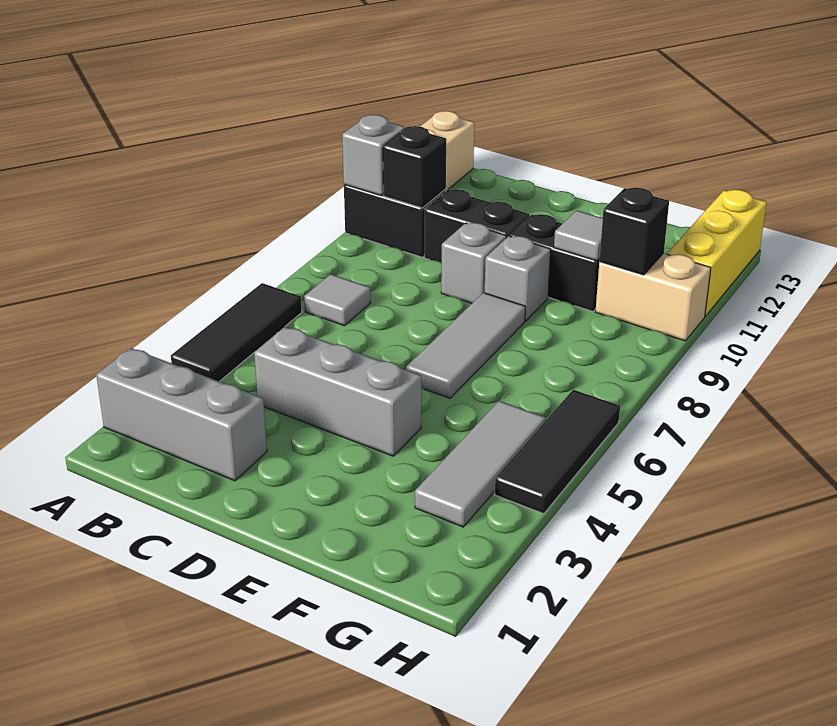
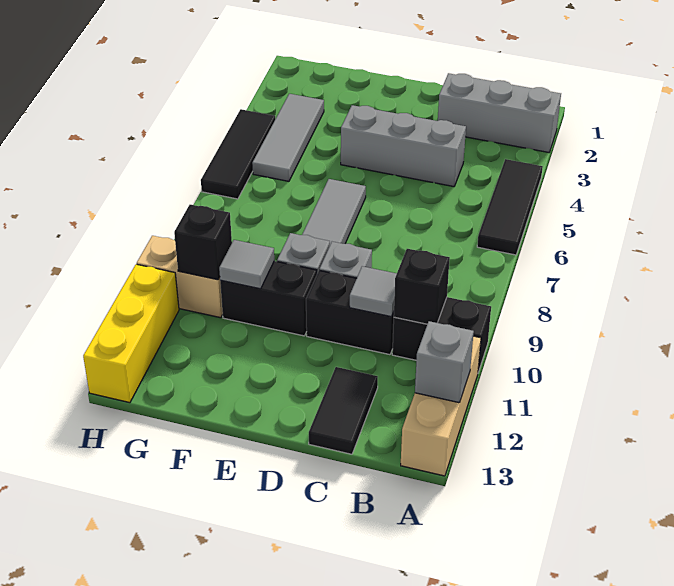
grey 1x1 brick [342,115,405,196] -> grey 1x1 brick moved to [415,321,474,403]
grey 1x1 tile [304,274,370,326] -> grey 1x1 tile moved to [350,266,397,317]
none -> black 1x2 tile [309,367,378,454]

